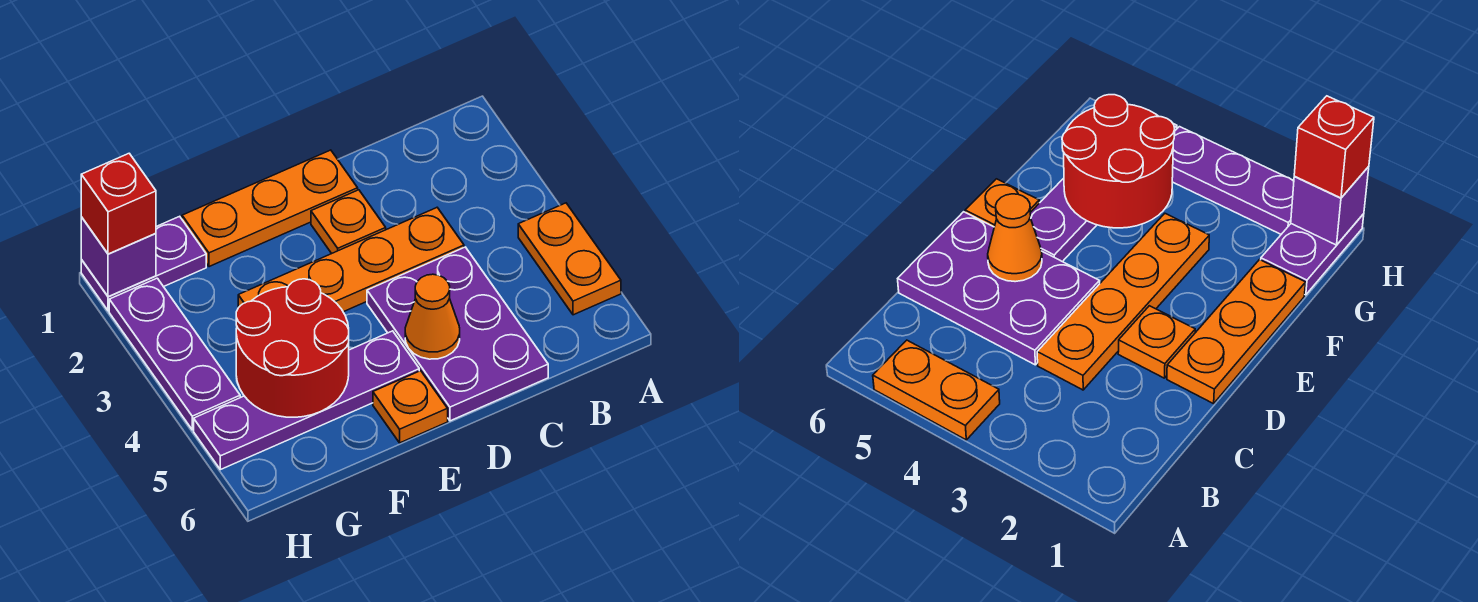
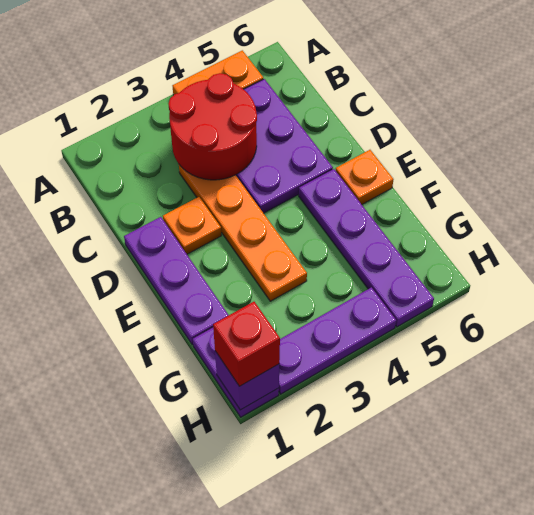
purple 2x3 plate [367,247,548,421] -> purple 2x3 plate turned to [236,79,333,213]
orange 1x3 plate [182,150,358,267] -> purple 1x3 plate [124,217,229,345]
orange 1x1 cone [405,274,460,359] -> none
red 2x2 round brick [236,279,349,417] -> red 2x2 round brick moved to [168,73,257,180]

